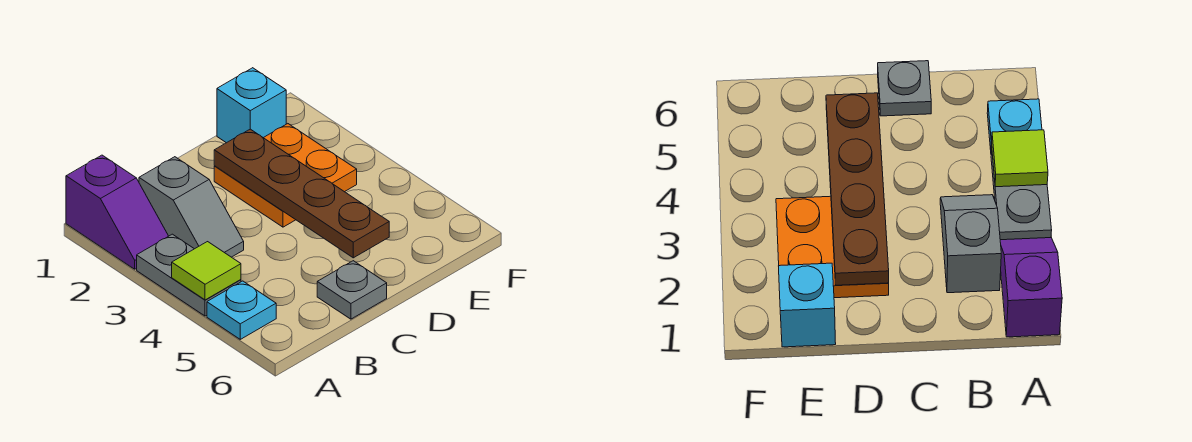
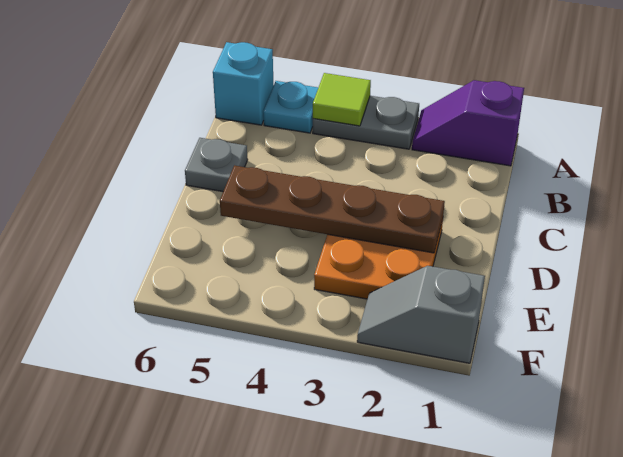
grey 1x2 slope [139,157,244,257] -> grey 1x2 slope moved to [357,266,485,363]
cyan 1x1 brick [217,68,286,143] -> cyan 1x1 brick moved to [213,42,274,125]

